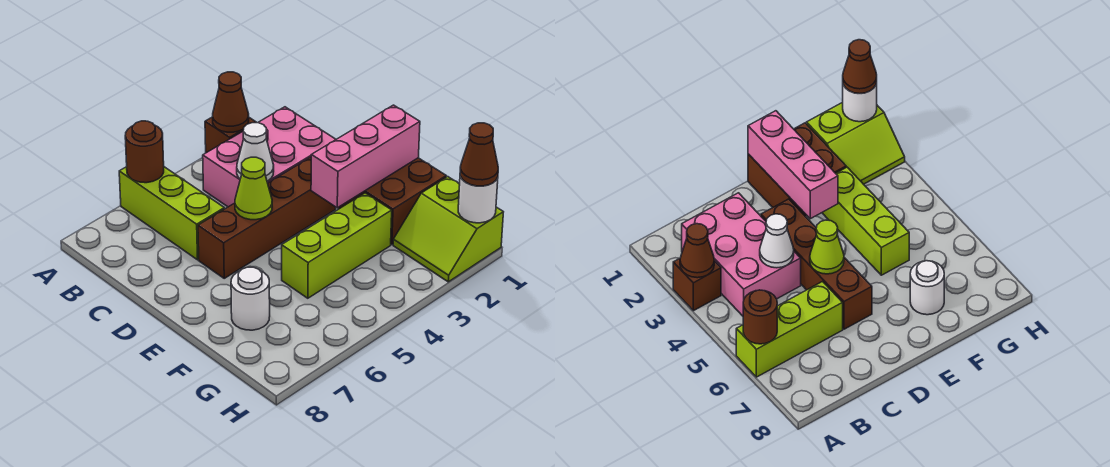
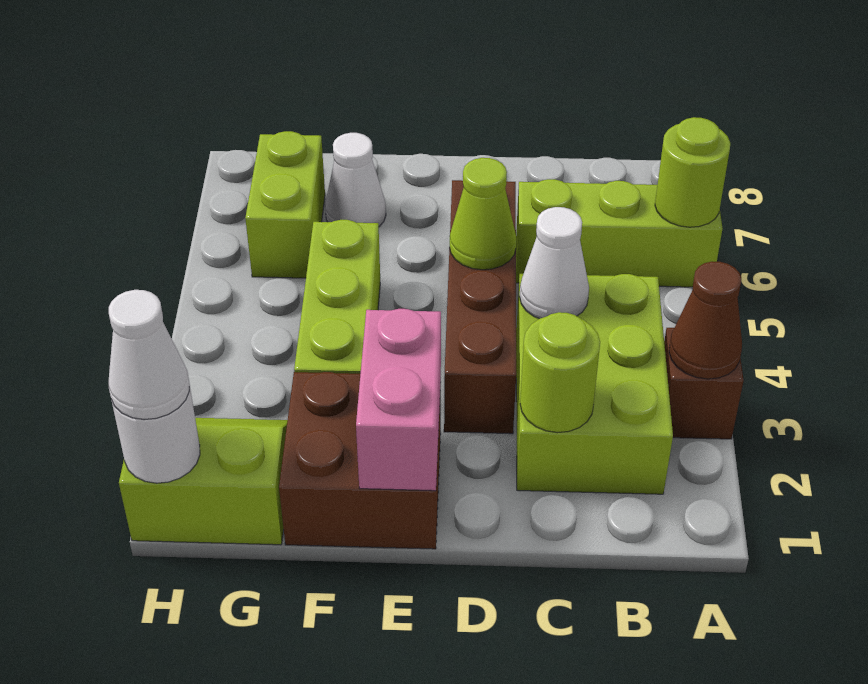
brown 1x1 round brick [125,121,164,183] -> lime 1x1 round brick [655,117,730,227]
pink 2x3 brick [203,107,336,207] -> lime 2x3 brick [516,274,673,494]
none -> lime 1x1 round brick [520,312,600,433]
pink 1x3 brick [311,105,420,208] -> pink 1x2 brick [356,309,441,491]
white 1x1 round brick [231,267,270,330] -> white 1x1 cone [325,133,386,227]
none -> lime 1x2 brick [245,131,325,278]
brown 1x1 cone [460,123,498,186] -> white 1x1 cone [109,290,189,420]

